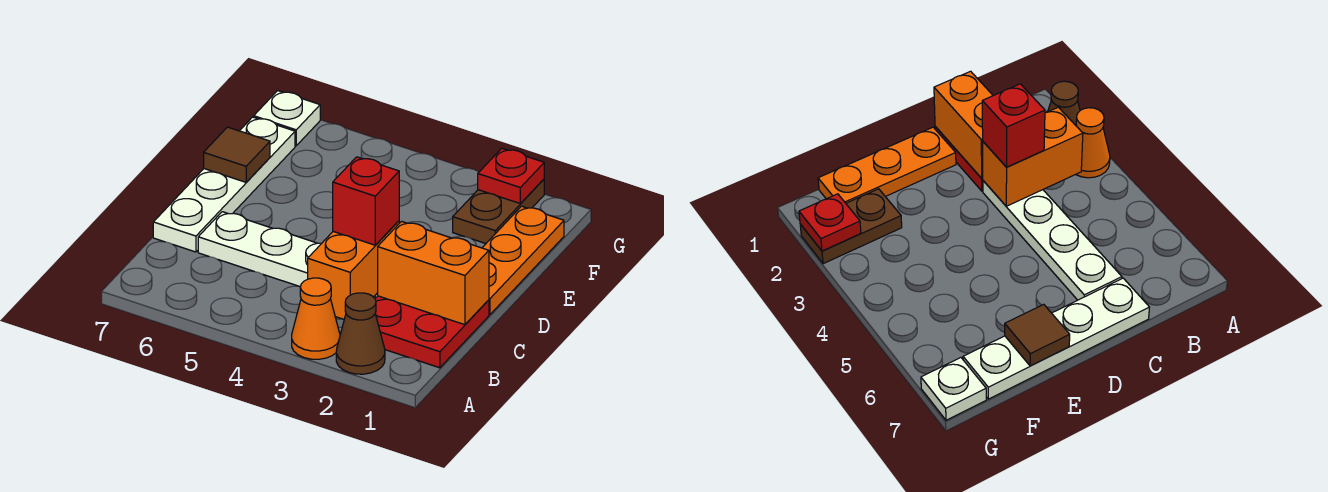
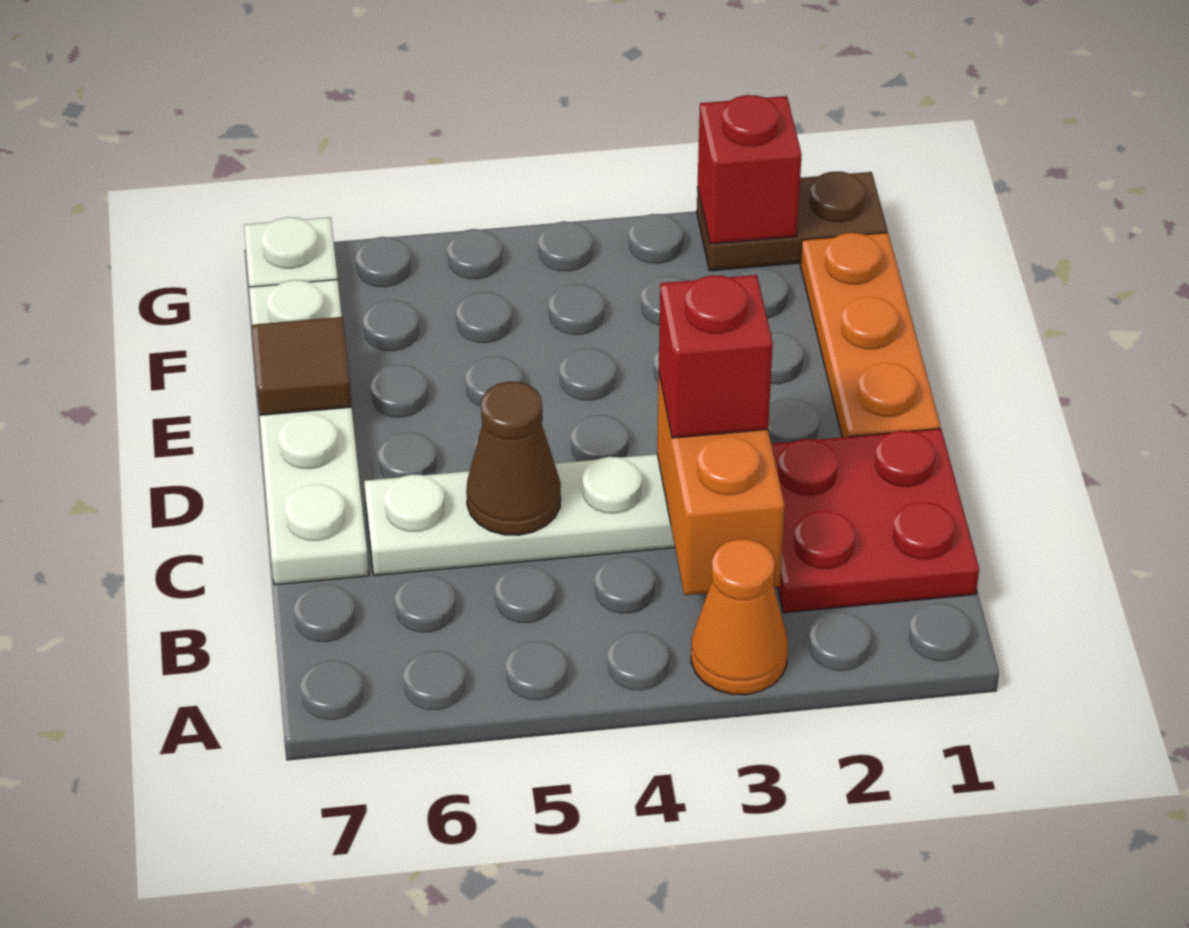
brown 1x1 cone [336,293,385,374] -> brown 1x1 cone moved to [466,382,561,535]
orange 1x2 brick [378,221,489,325] -> none
brown 1x2 plate [453,179,544,244] -> brown 1x2 plate turned to [697,172,887,271]
red 1x1 plate [478,148,544,204] -> red 1x1 brick [698,95,802,244]

